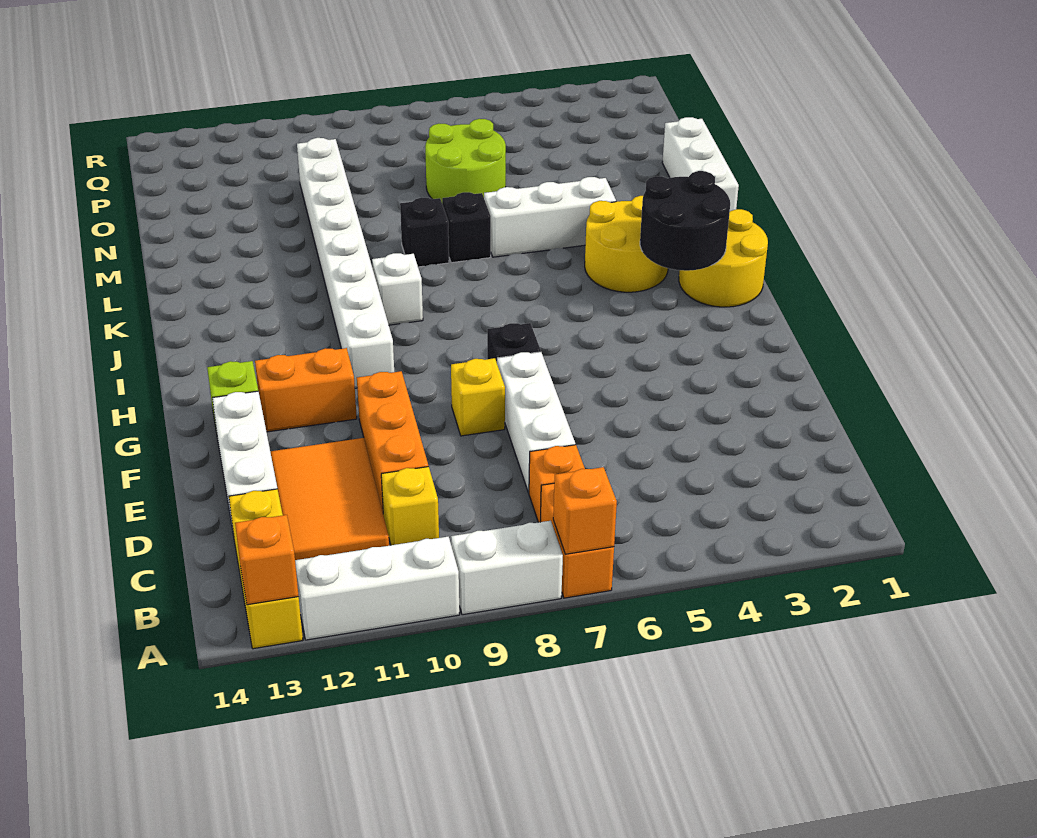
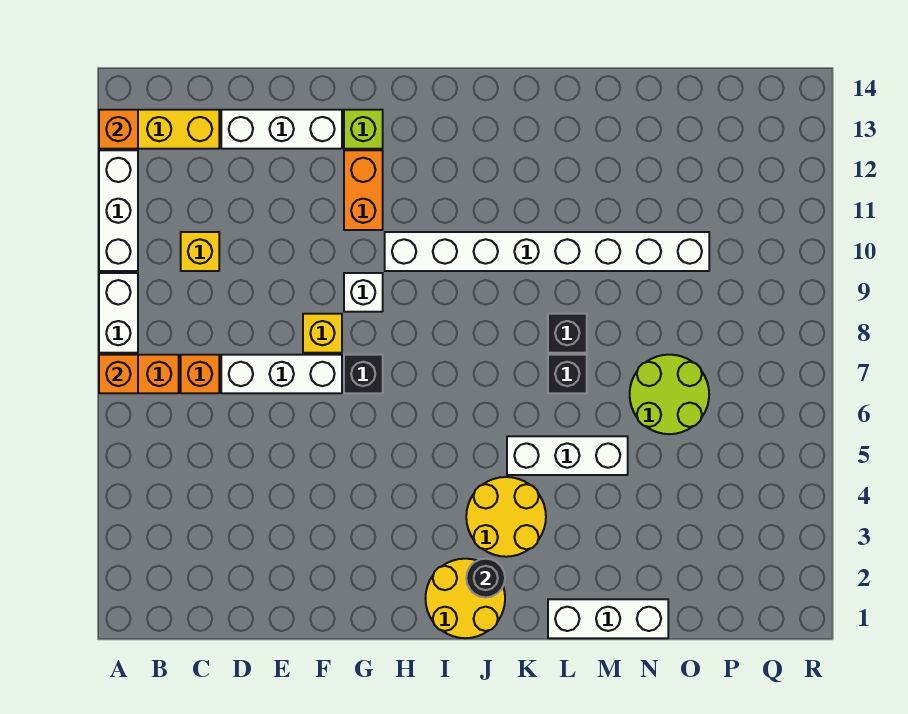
orange 2x3 tile [270,438,389,560] -> none
orange 1x3 brick [357,371,428,511] -> none
black 2x2 round brick [640,171,730,271] -> black 1x1 round brick [466,559,505,597]
white 1x1 brick [372,253,423,325] -> white 1x1 brick moved to [344,273,383,312]
white 1x3 brick [484,177,616,257] -> white 1x3 brick turned to [507,436,628,475]

